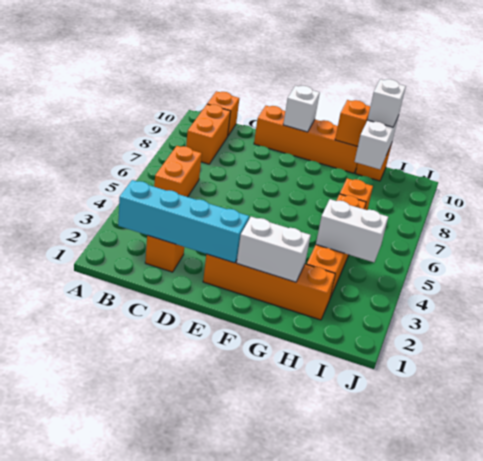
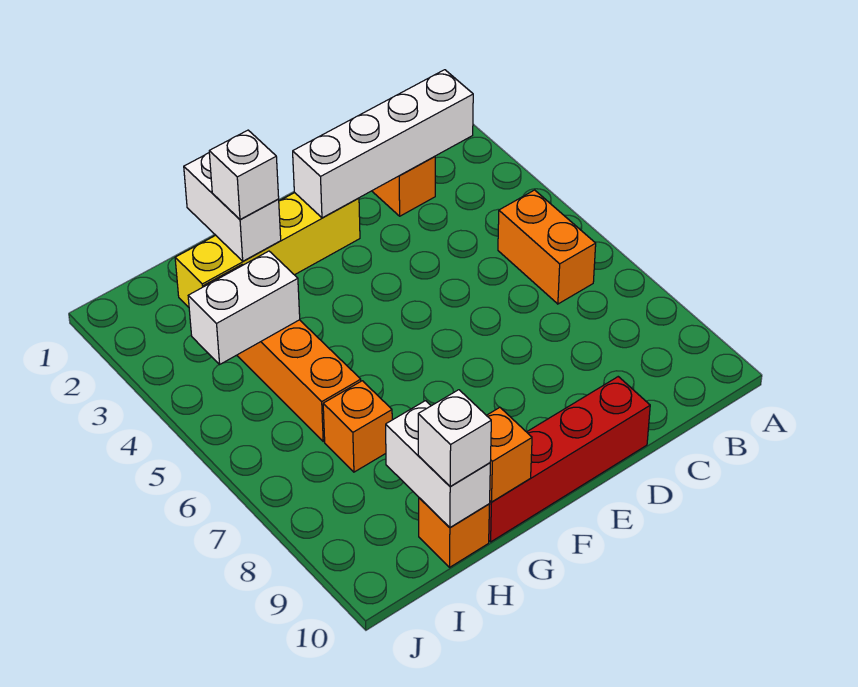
cyan 1x4 brick [118,180,249,263] -> white 1x4 brick [293,70,473,218]
orange 1x2 brick [186,104,231,164] -> none
orange 1x1 brick [207,91,239,136] -> none
orange 1x4 brick [254,106,358,173] -> red 1x4 brick [489,377,650,542]
orange 1x4 brick [203,254,335,320] -> yellow 1x4 brick [175,193,360,307]
white 1x1 brick [283,85,320,132] -> white 1x1 brick moved to [209,130,279,219]
white 1x2 brick [237,217,311,282] -> white 1x2 brick turned to [184,153,281,261]

